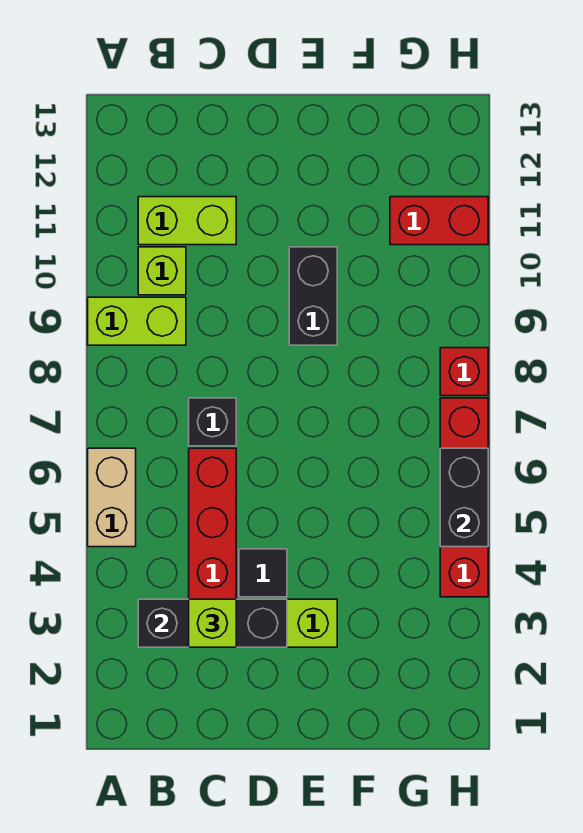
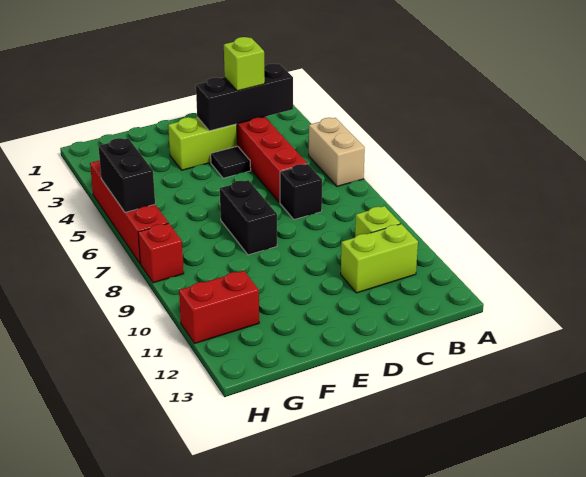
lime 1x2 brick [88,297,186,345] -> none
black 1x2 brick [289,247,337,345] -> black 1x2 brick moved to [220,180,277,255]

